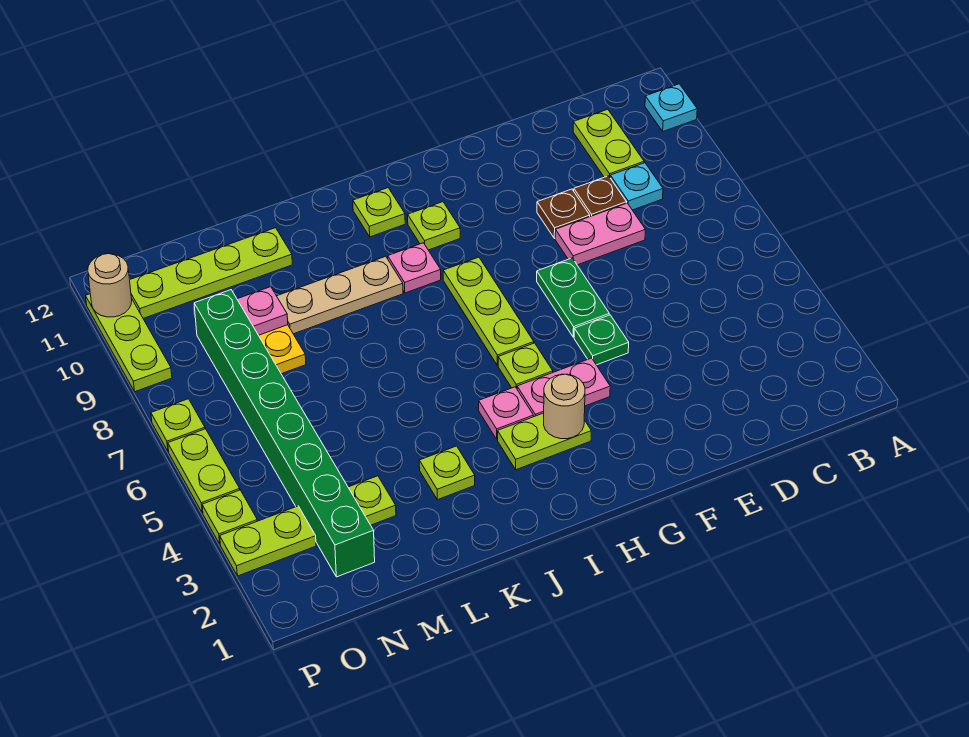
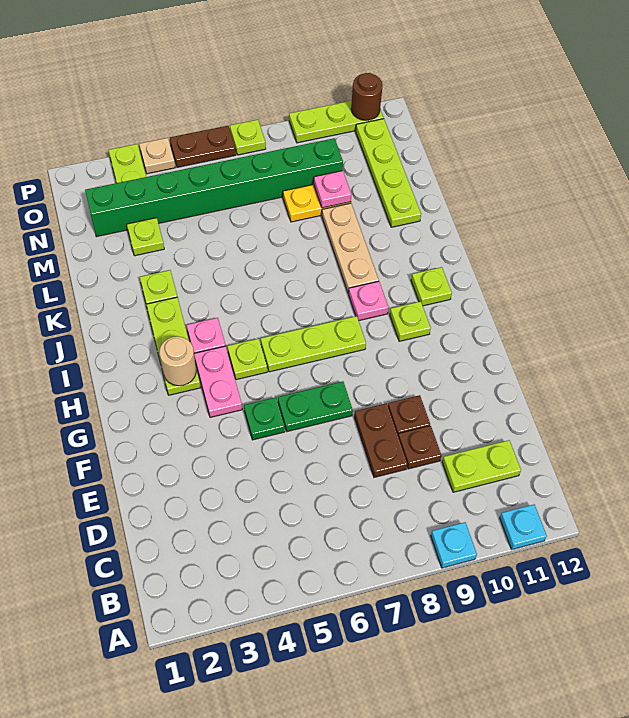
cyan 1x1 plate [610,163,663,210] -> cyan 1x1 plate moved to [431,522,477,568]
pink 1x2 plate [555,203,645,265] -> brown 1x2 plate [354,403,407,477]
lime 1x2 plate [498,413,591,470] -> lime 1x3 plate [146,297,200,395]
lime 1x1 plate [202,490,257,544] -> tan 1x1 plate [139,138,175,174]
lime 1x2 plate [168,429,240,513] -> brown 1x2 plate [170,126,236,167]
tan 1x1 round brick [88,254,132,317] -> brown 1x1 round brick [351,73,383,120]

